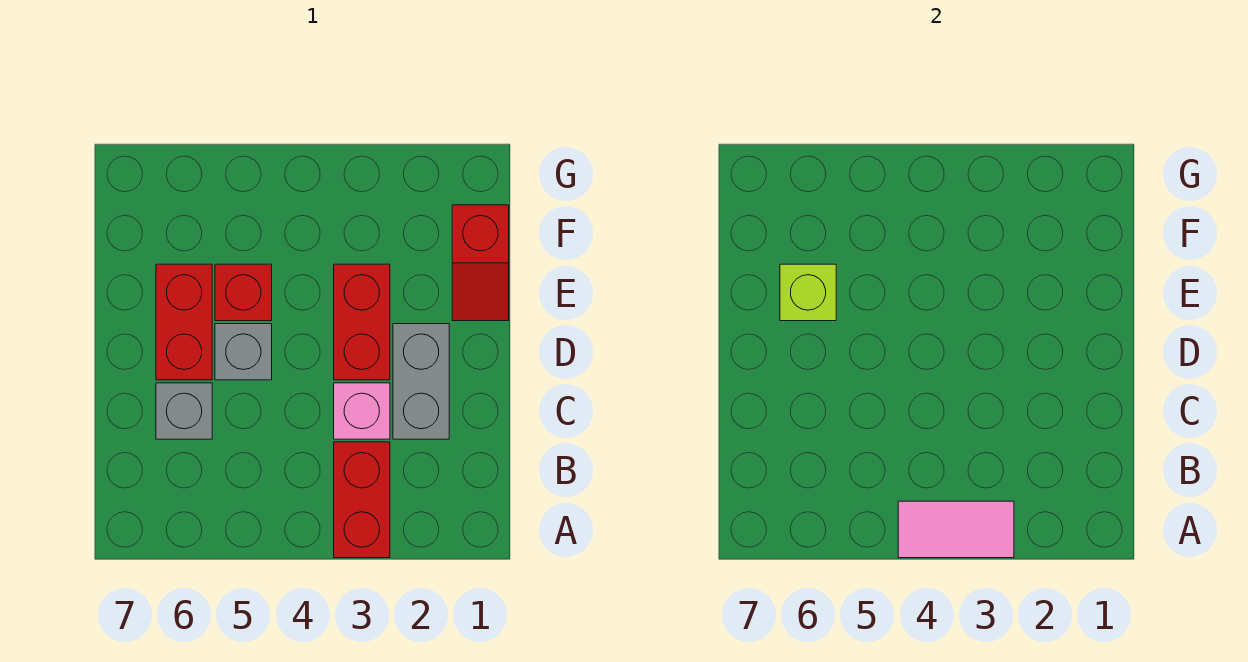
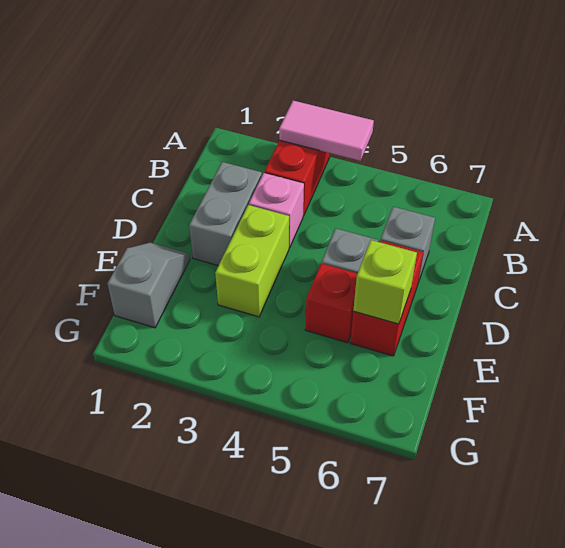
red 1x2 brick [334,264,390,380] -> lime 1x2 brick [215,205,289,317]
red 1x2 slope [452,205,509,321] -> grey 1x2 slope [107,243,190,328]

